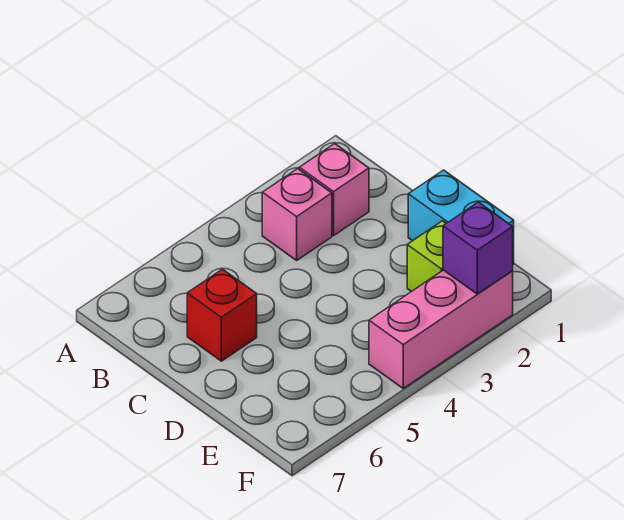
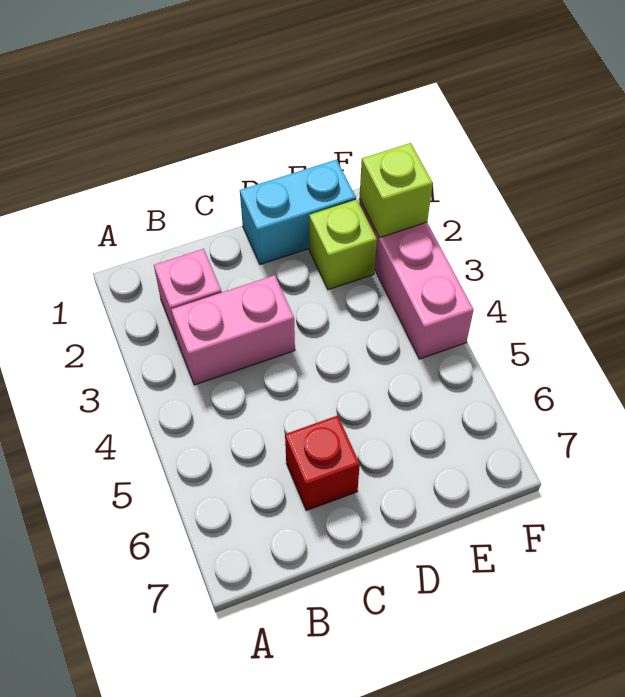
pink 1x1 brick [262,169,332,260] -> pink 1x2 brick [171,275,295,385]
purple 1x1 brick [443,202,513,294] -> lime 1x1 brick [360,143,433,237]

